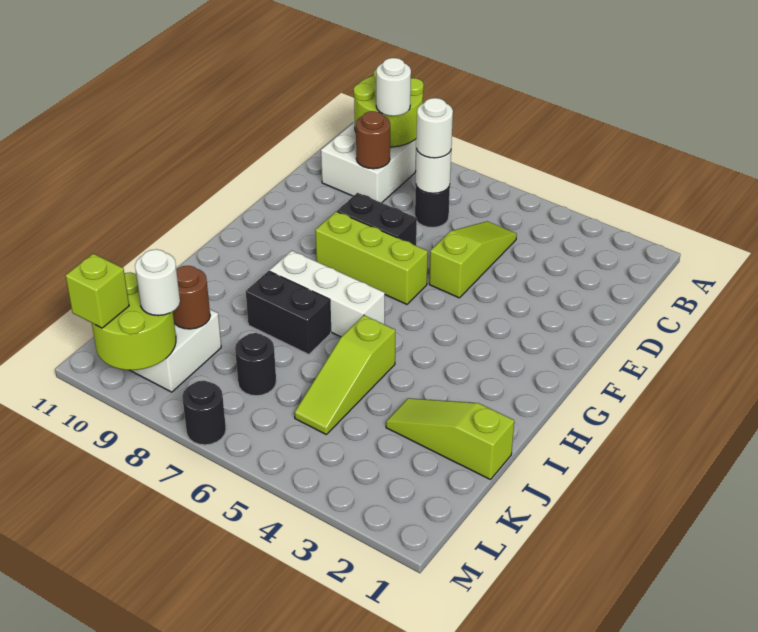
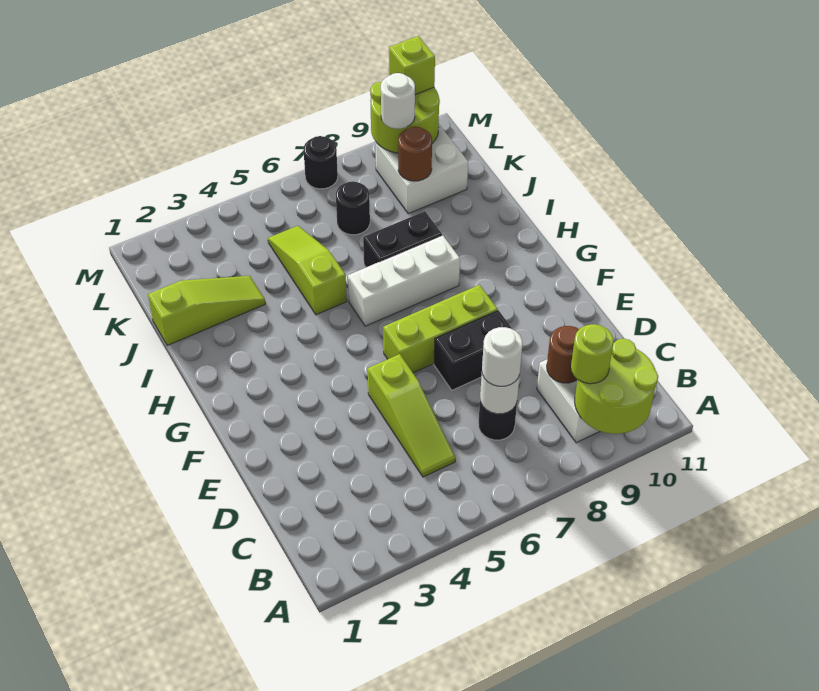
white 1x1 round brick [376,58,411,116] -> lime 1x1 round brick [571,324,614,384]

